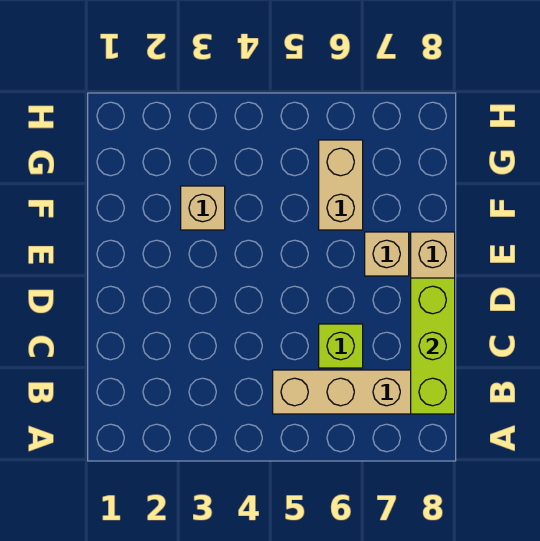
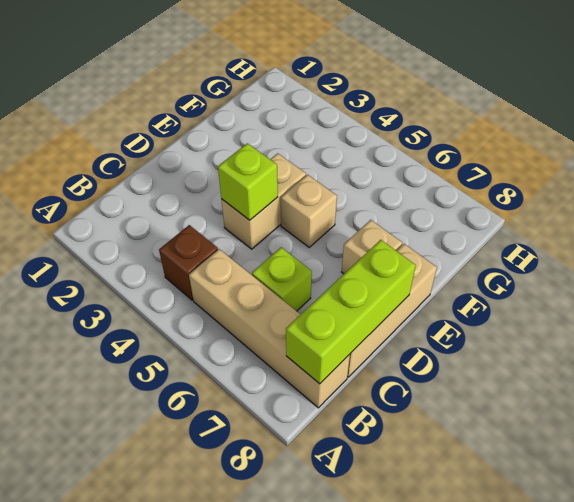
none -> brown 1x1 brick [159,225,218,300]
none -> lime 1x1 brick [218,143,278,220]
tan 1x1 brick [181,186,225,230] -> tan 1x1 brick moved to [281,175,337,247]
tan 1x2 brick [319,140,363,230] -> tan 1x2 brick moved to [221,153,306,249]

